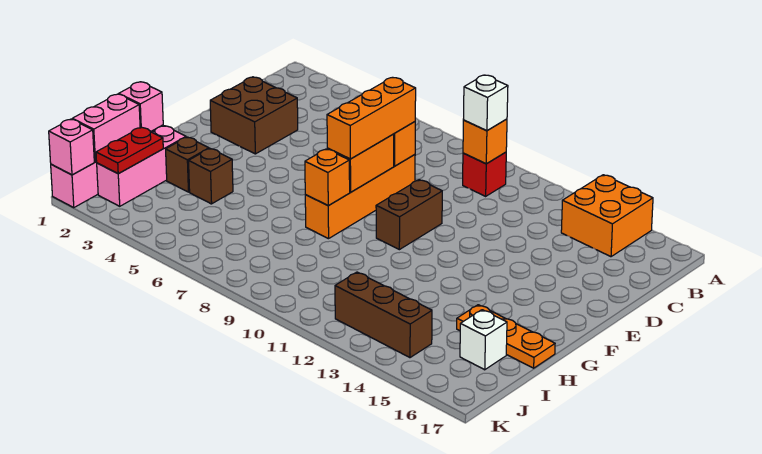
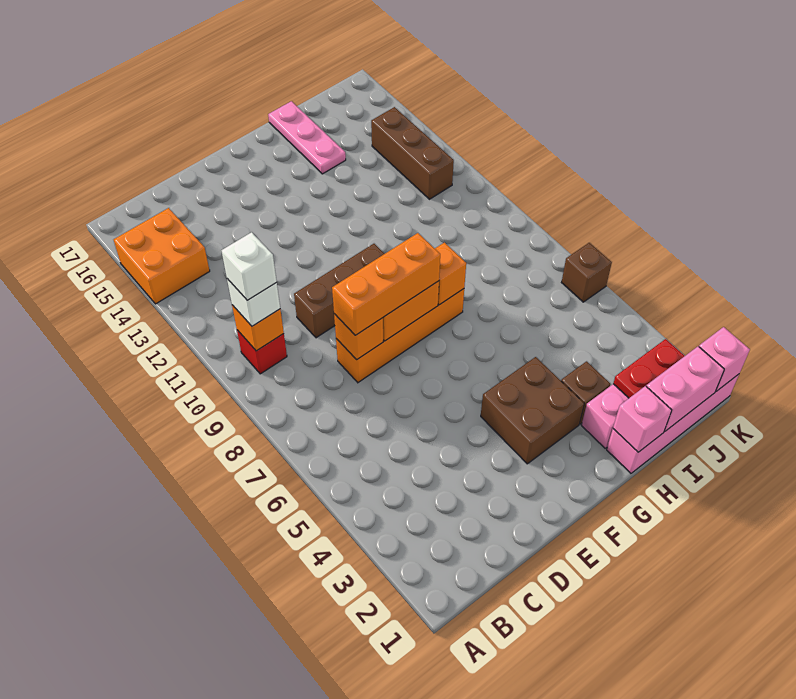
brown 2x2 brick [210,77,298,154] -> brown 2x2 brick moved to [481,357,584,464]
brown 1x2 brick [376,180,442,250] -> brown 1x3 brick [294,244,384,338]
brown 1x1 brick [189,149,233,204] -> brown 1x1 brick moved to [562,243,612,302]
orange 1x3 plate [457,305,555,368] -> pink 1x3 plate [268,101,346,174]
white 1x1 brick [460,310,507,370] -> white 1x1 brick moved to [222,232,277,300]

